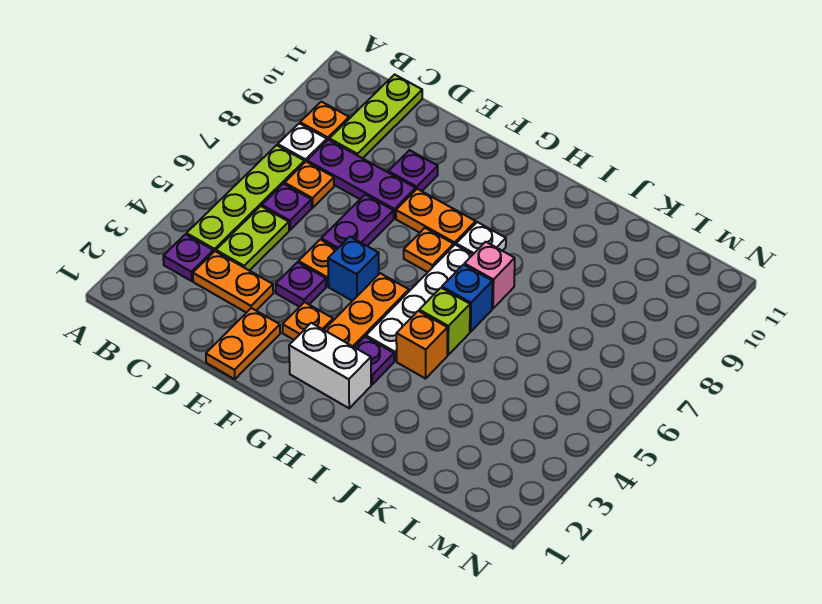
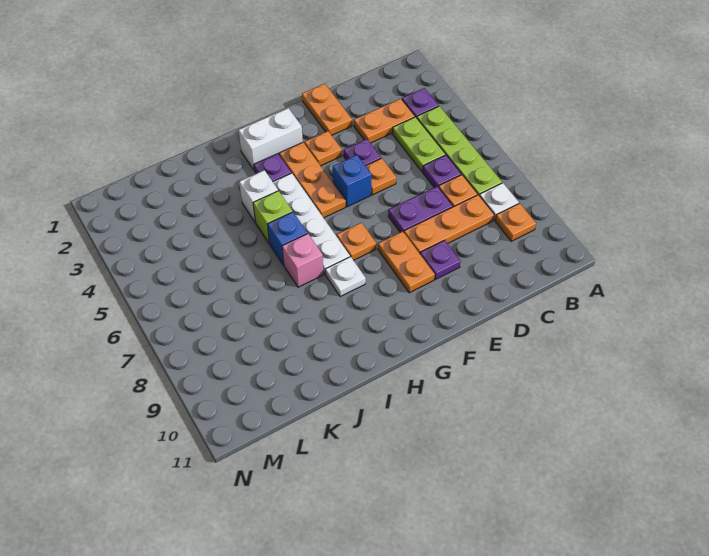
purple 1x3 plate [307,140,416,218] -> orange 1x3 plate [404,195,494,254]
lime 1x3 plate [329,75,422,158] -> none
purple 1x2 plate [321,195,394,249] -> purple 1x2 plate turned to [388,186,453,232]
orange 1x2 plate [396,189,476,245] -> orange 1x2 plate turned to [378,231,435,293]
orange 1x1 brick [396,311,447,379] -> white 1x1 brick [239,170,278,222]

